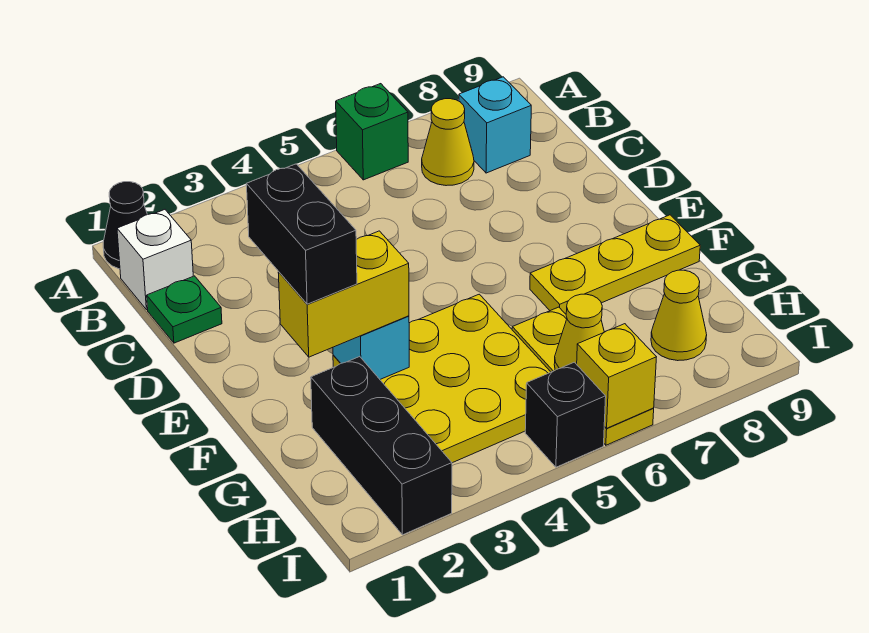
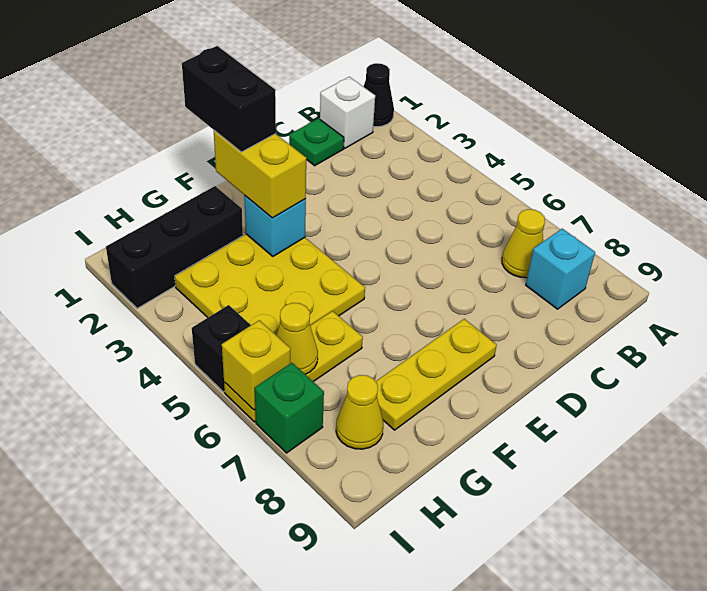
green 1x1 brick [336,84,408,180] -> green 1x1 brick moved to [255,363,324,453]
black 1x2 brick [246,164,357,304] -> black 1x2 brick turned to [182,46,276,152]
yellow 1x3 plate [530,215,700,314] -> yellow 1x3 plate turned to [376,319,497,430]

